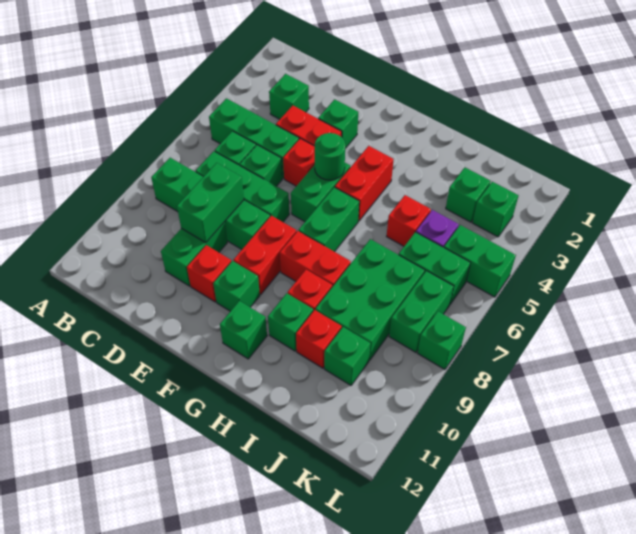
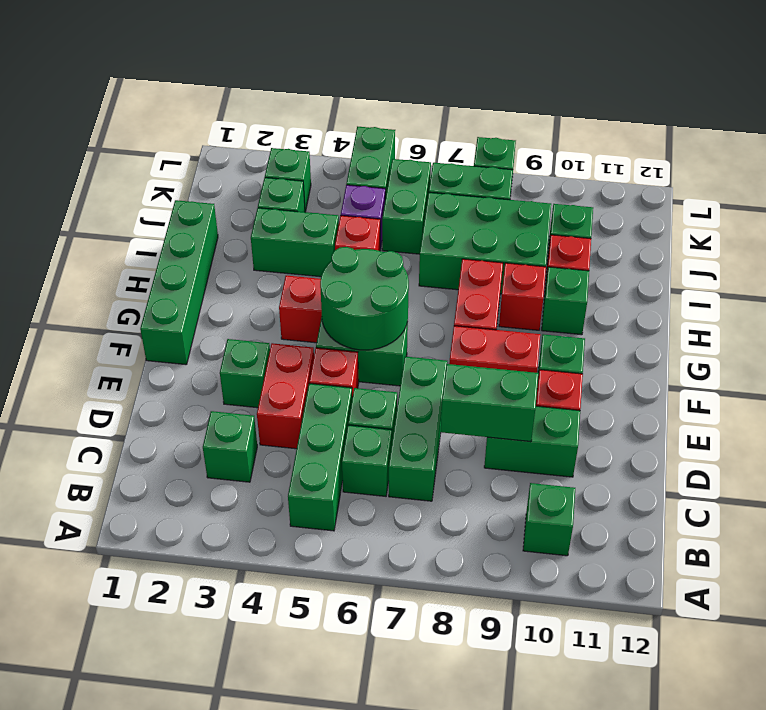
green 1x4 brick [151,158,270,249] -> green 1x4 brick moved to [140,200,218,365]
green 1x1 round brick [315,133,345,180] -> green 2x2 round brick [320,247,409,350]
green 1x2 brick [299,187,359,252] -> green 1x2 brick moved to [251,208,339,277]
green 1x1 brick [220,301,267,359] -> green 1x1 brick moved to [523,483,575,556]

